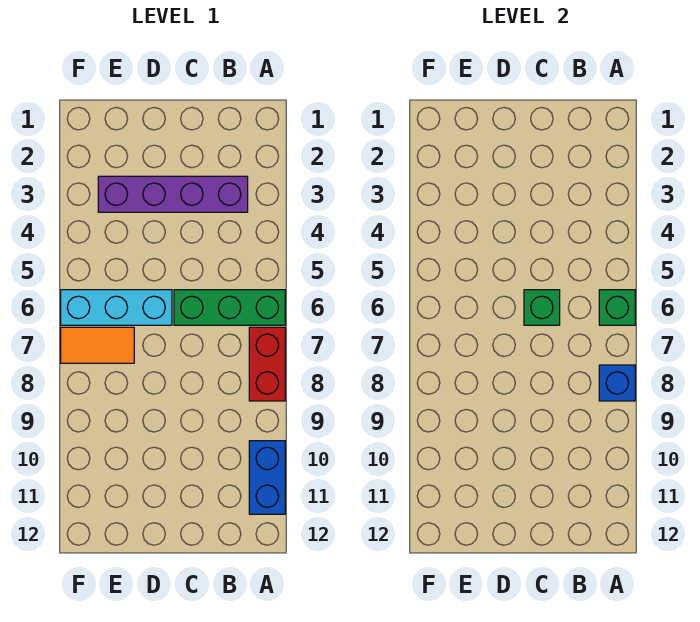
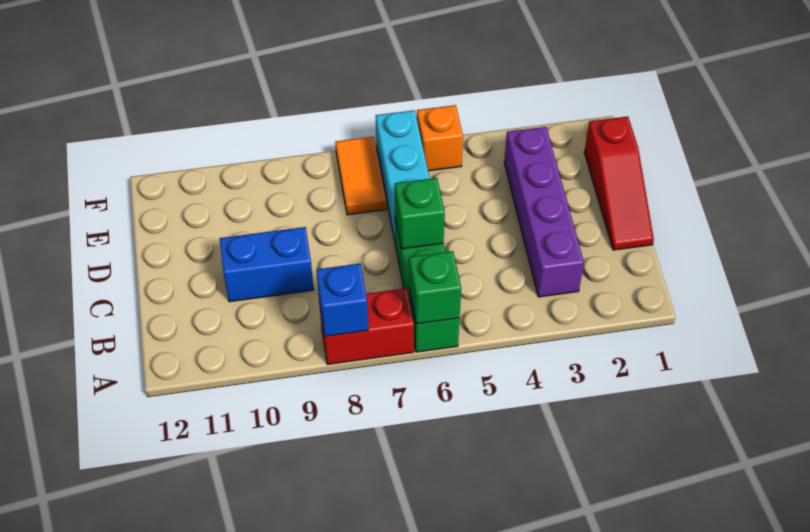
blue 1x2 brick [249,441,285,514] -> blue 1x2 brick moved to [220,227,314,302]
none -> red 1x3 slope [584,116,654,250]
none -> orange 1x1 brick [417,105,463,171]

